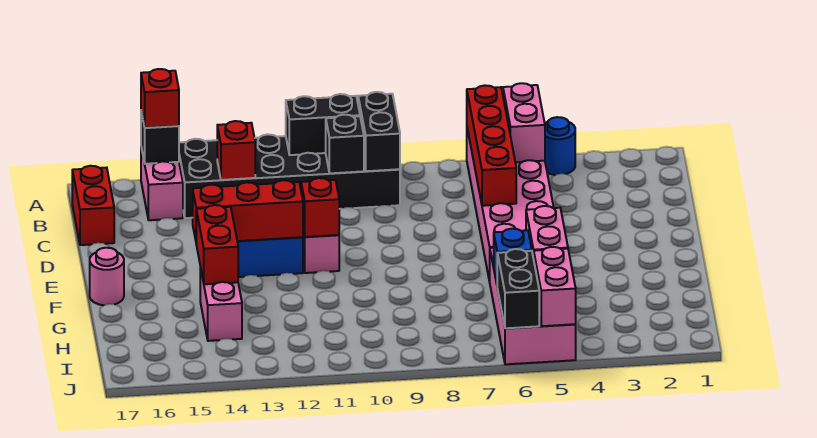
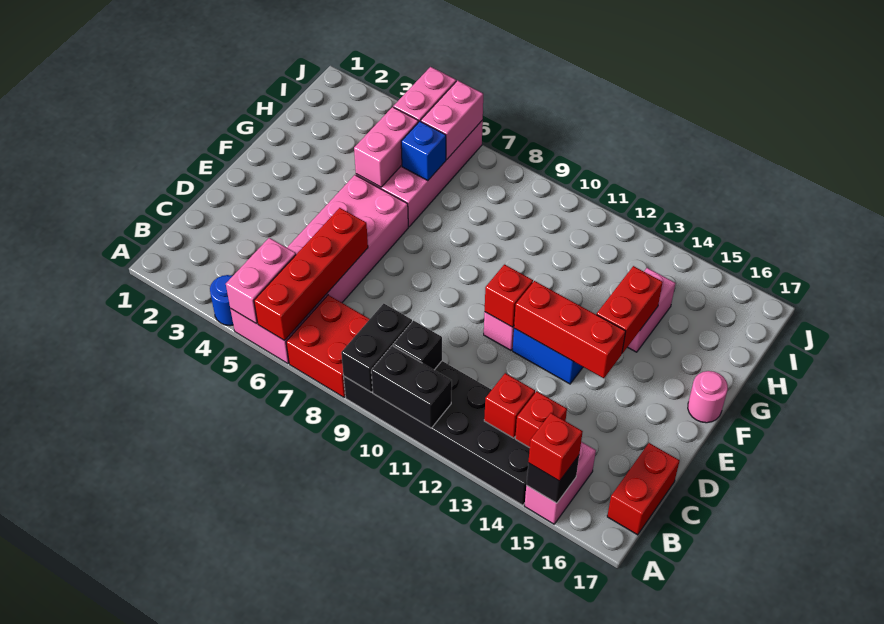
none -> red 2x2 brick [286,295,370,397]
none -> red 1x1 brick [515,391,567,448]
black 1x2 brick [497,249,539,328] -> pink 1x2 brick [421,80,483,159]

